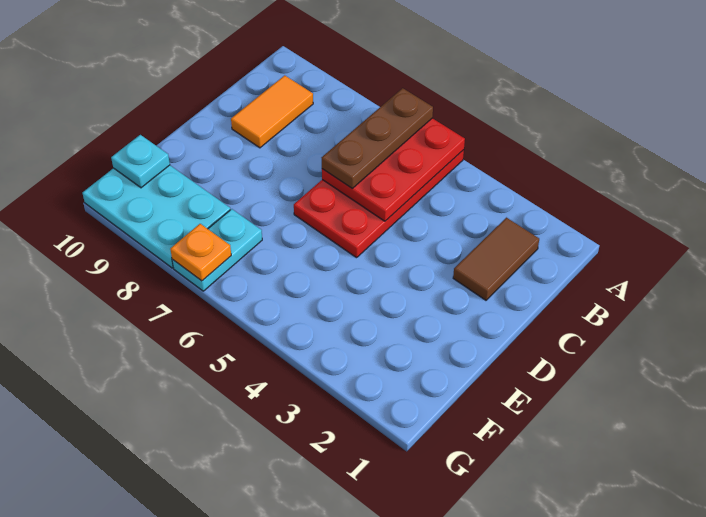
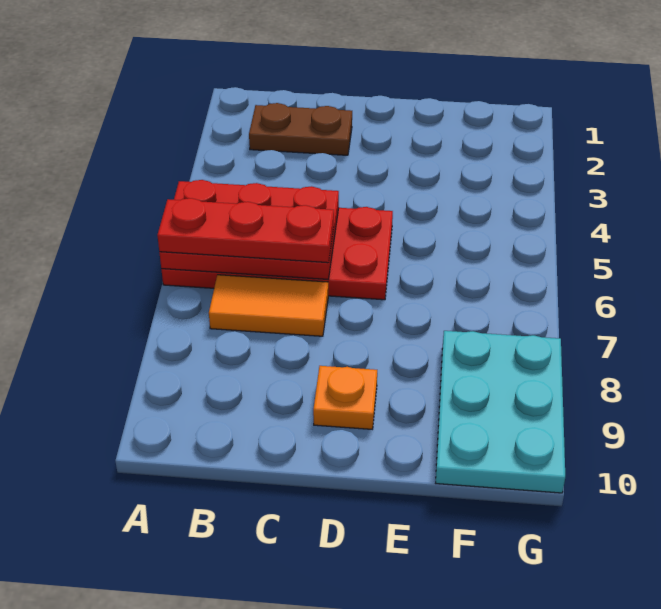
brown 1x3 plate [322,88,433,188] -> red 1x3 plate [157,198,334,263]
brown 1x2 tile [453,218,539,300] -> brown 1x2 plate [249,103,352,155]
orange 1x2 tile [231,75,313,148] -> orange 1x2 tile moved to [209,275,328,336]
cyan 1x2 plate [172,209,262,291] -> none
cyan 1x1 plate [111,135,170,188] -> none
orange 1x1 plate [170,224,231,281] -> orange 1x1 plate moved to [313,366,377,429]

